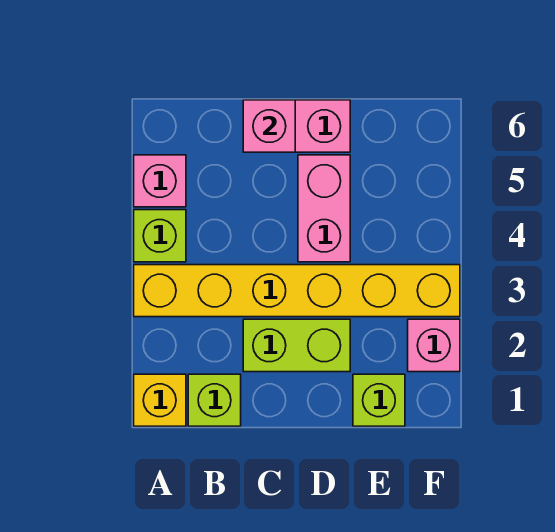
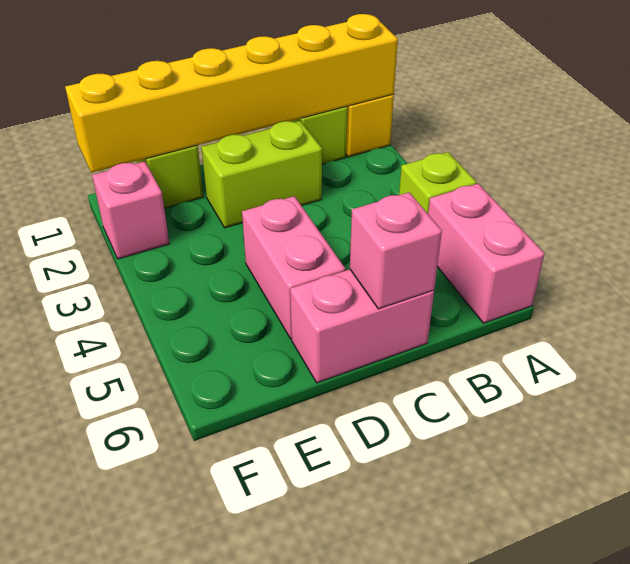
yellow 1x6 brick [134,265,460,317] -> yellow 1x6 brick moved to [65,14,398,173]
pink 1x1 brick [134,155,186,207] -> pink 1x2 brick [428,184,545,323]

